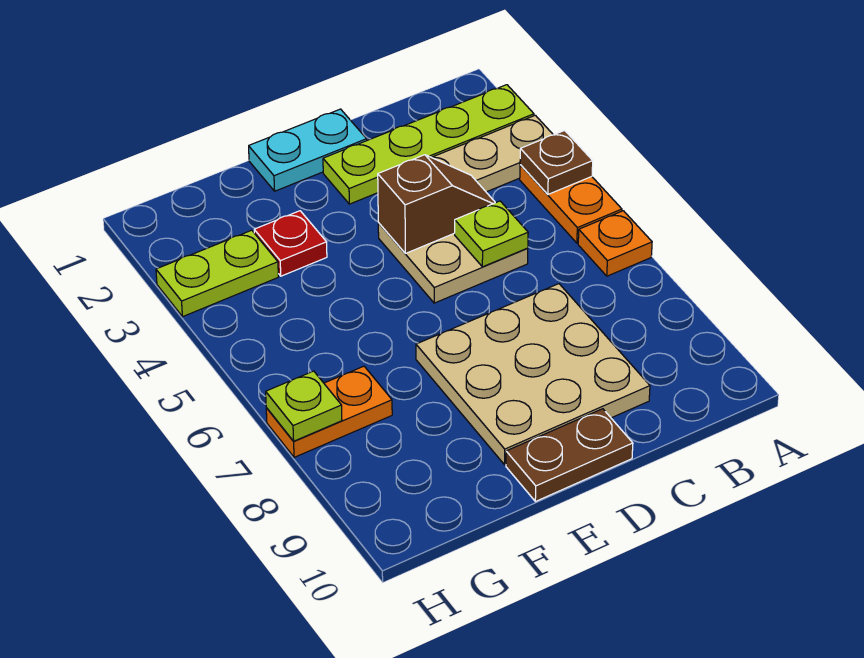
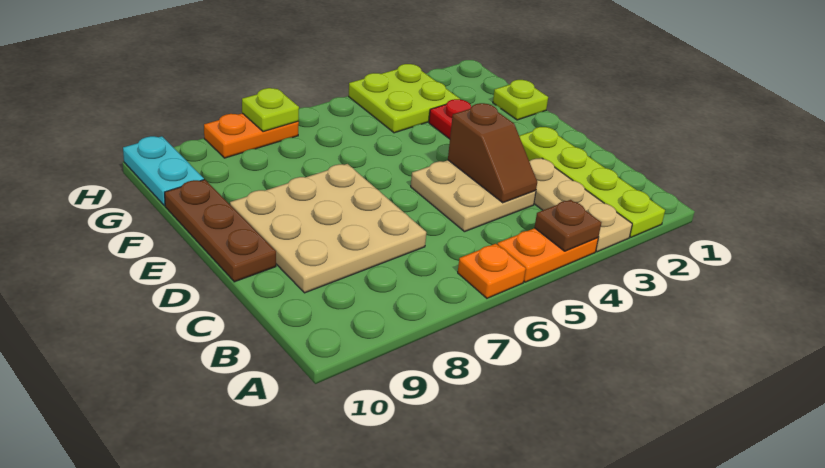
lime 1x1 plate [455,201,528,267] -> lime 1x1 plate moved to [493,80,548,120]
cyan 1x2 plate [249,109,367,191] -> cyan 1x2 plate moved to [123,136,204,206]
brown 1x2 plate [506,409,633,502] -> brown 1x3 plate [165,180,276,282]
lime 1x2 plate [156,230,278,317] -> lime 2x2 plate [349,64,460,133]
orange 1x2 plate [266,366,392,457] -> orange 1x2 plate turned to [204,113,299,158]

